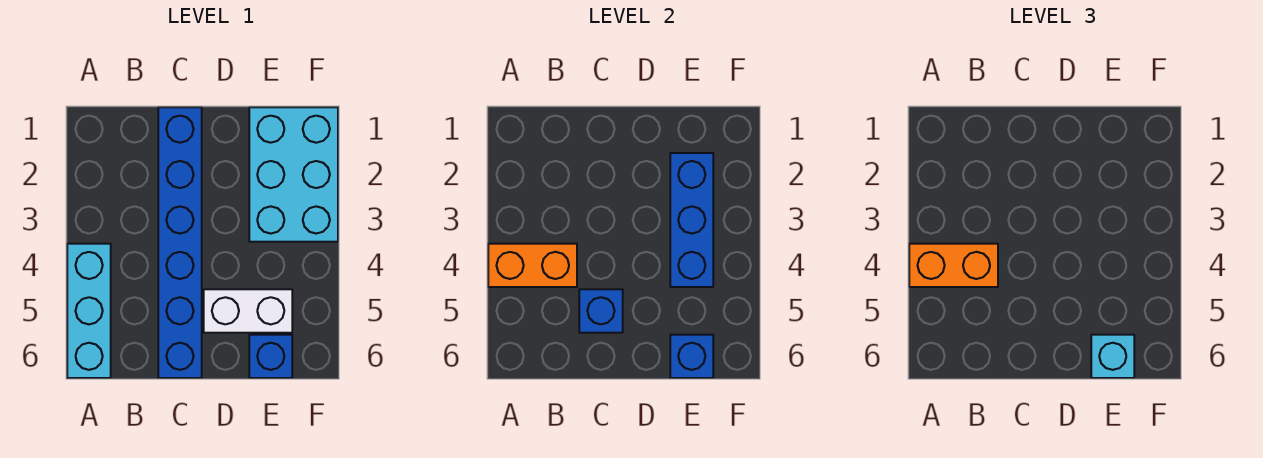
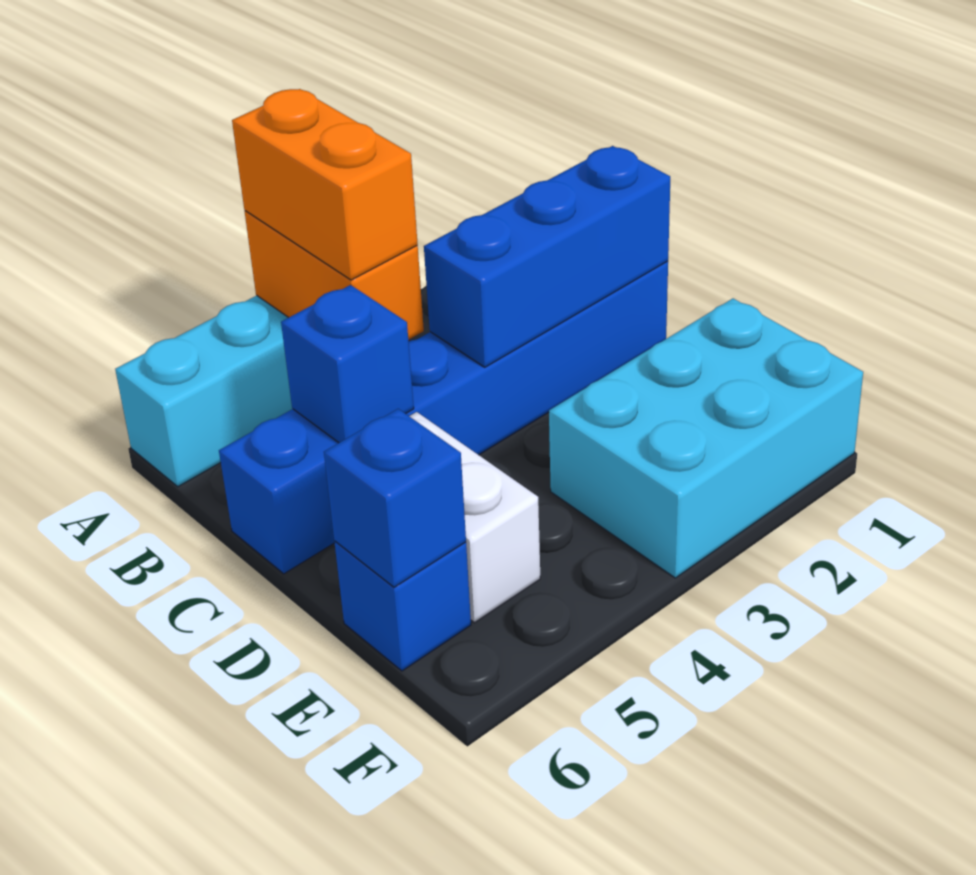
blue 1x3 brick [670,153,713,287] -> blue 1x3 brick moved to [424,146,670,367]
cyan 1x1 brick [1091,335,1134,378] -> none

